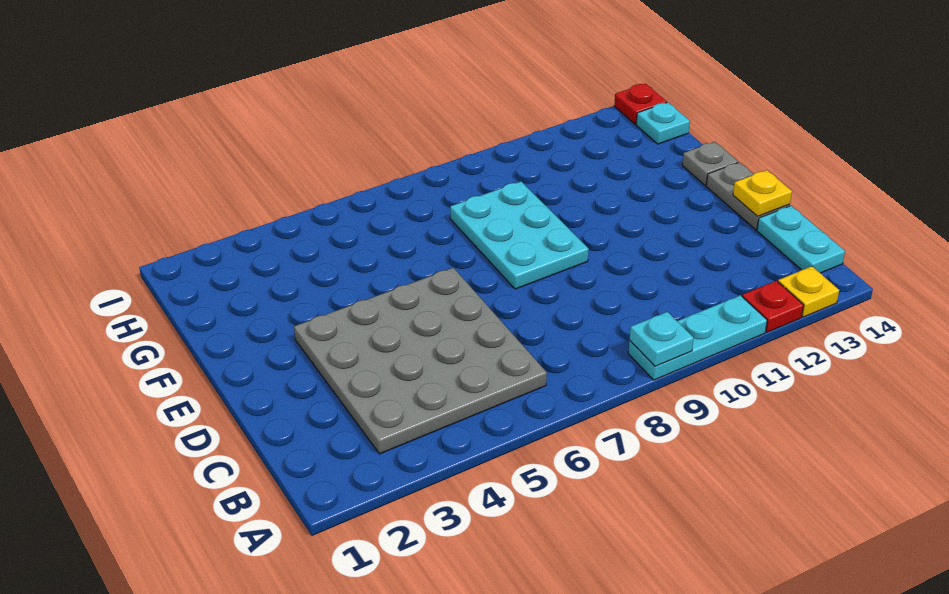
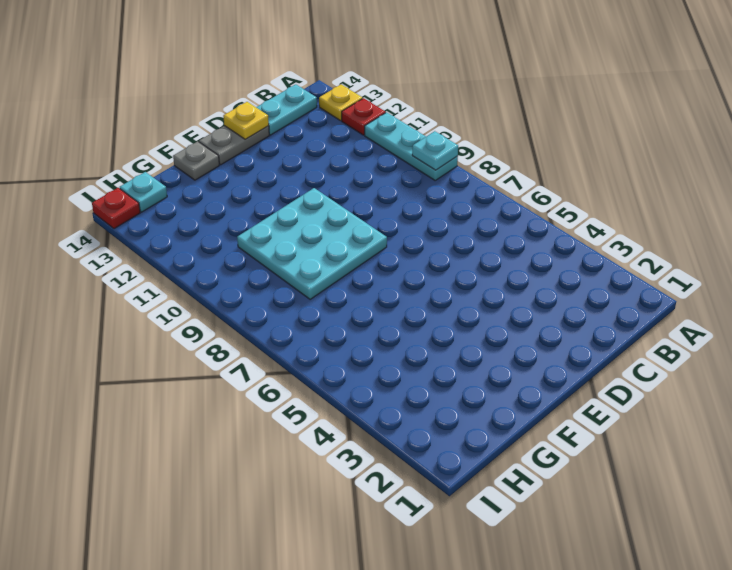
grey 4x4 plate [294,268,547,454] -> none
cyan 2x3 plate [450,182,589,289] -> cyan 3x3 plate [237,188,387,299]

